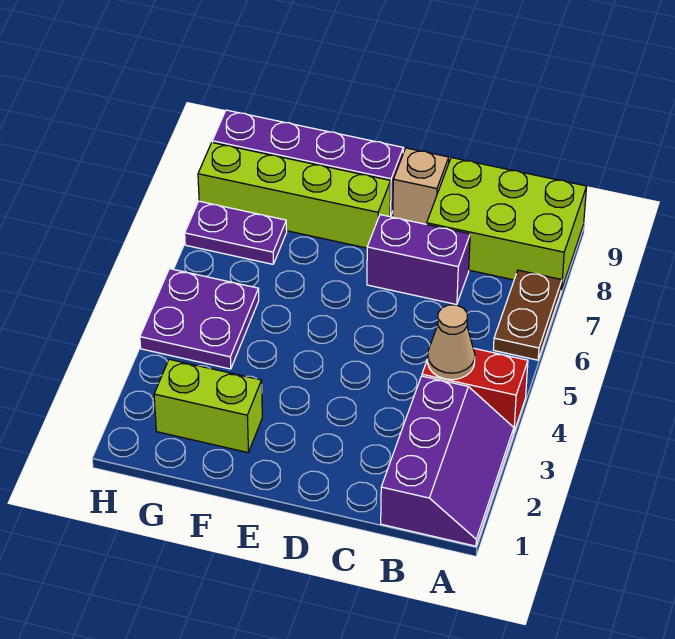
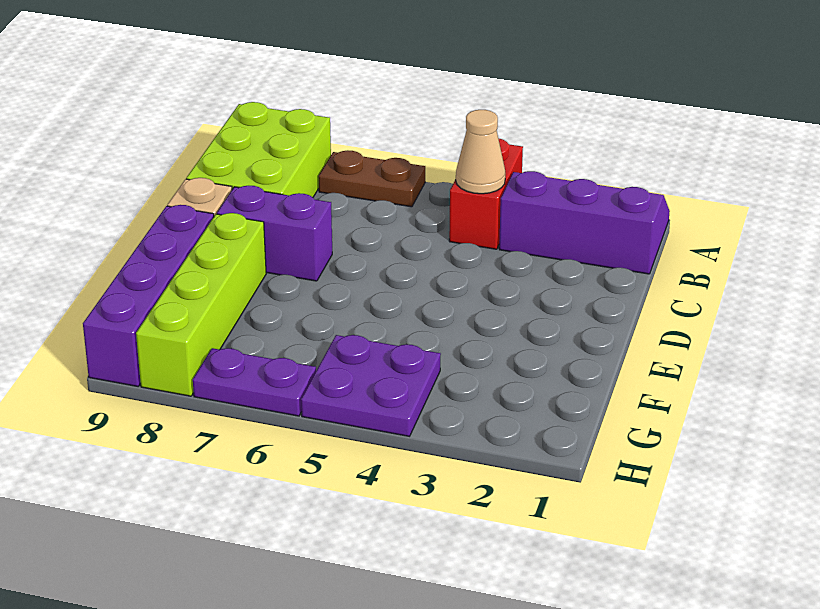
purple 1x2 brick [367,215,470,305] -> purple 1x2 brick turned to [217,186,332,281]
lime 1x2 brick [154,359,262,452] -> none
purple 1x2 plate [185,201,287,264] -> purple 1x2 plate turned to [193,348,316,416]

